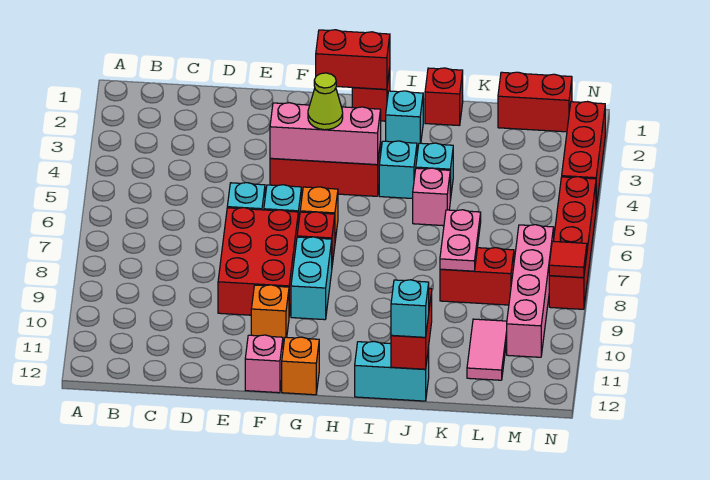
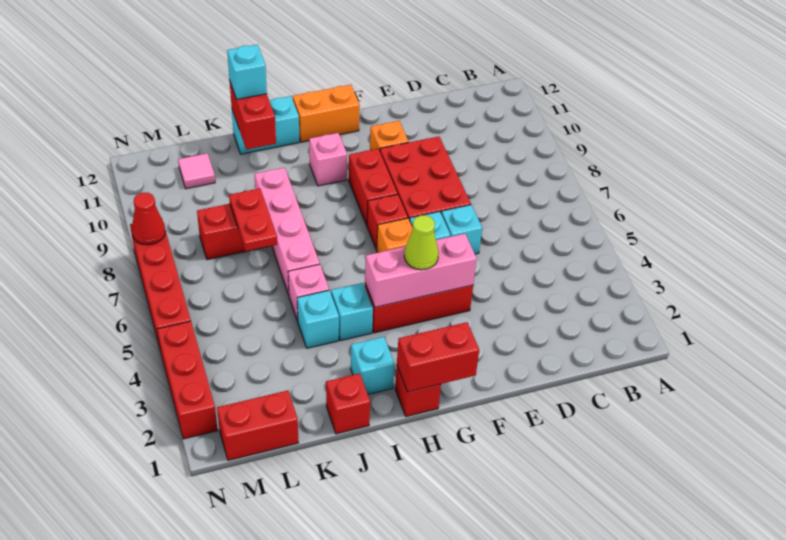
pink 1x1 brick [245,335,283,393] -> pink 1x1 brick moved to [309,133,347,186]
cyan 1x2 brick [291,237,332,320] -> red 1x2 brick [349,149,398,225]
orange 1x1 brick [282,337,319,395] -> orange 1x2 brick [293,85,360,142]
pink 1x2 plate [440,210,481,271] -> red 1x2 plate [229,188,277,251]
pink 1x2 tile [467,319,507,380] -> pink 1x1 tile [178,153,215,189]
pink 1x4 brick [507,225,554,357] -> pink 1x4 brick moved to [254,168,320,295]
red 1x1 tile [549,241,587,278] -> red 1x1 cone [132,192,165,245]

